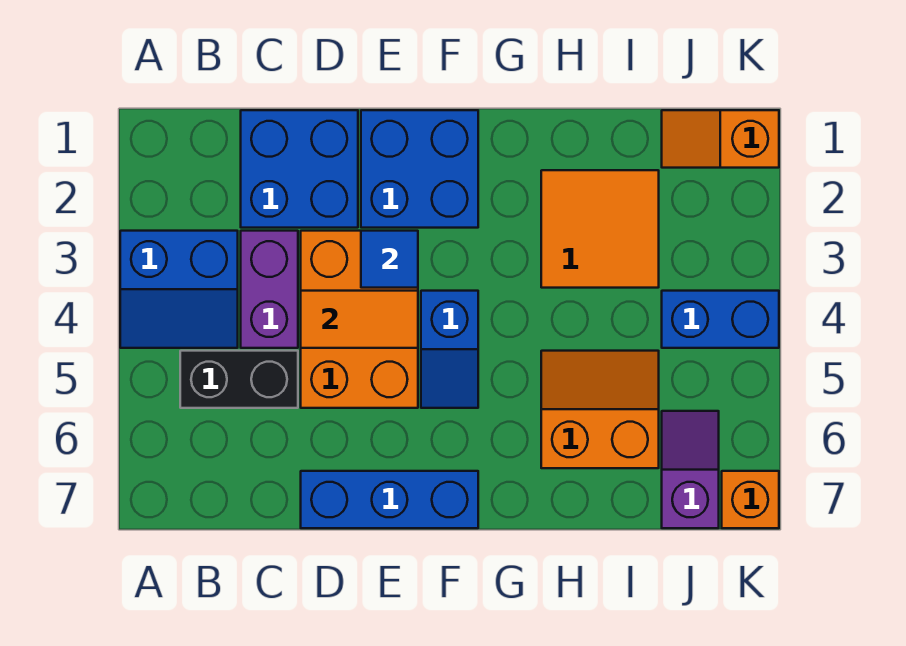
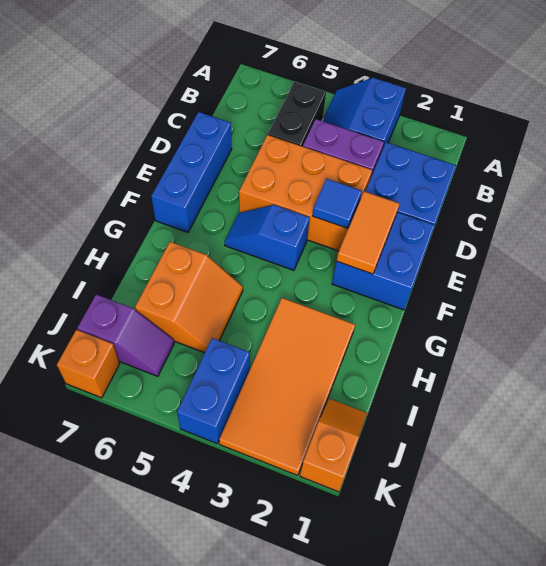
orange 1x2 tile [301,291,418,348] -> orange 1x2 tile moved to [337,191,399,274]
orange 2x2 tile [541,170,659,288] -> orange 2x4 tile [219,298,355,476]

